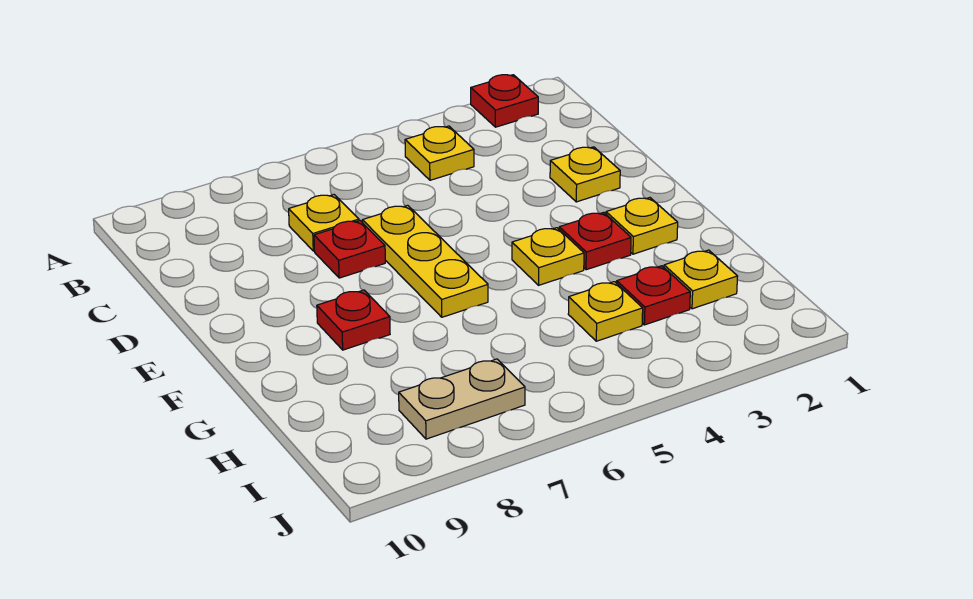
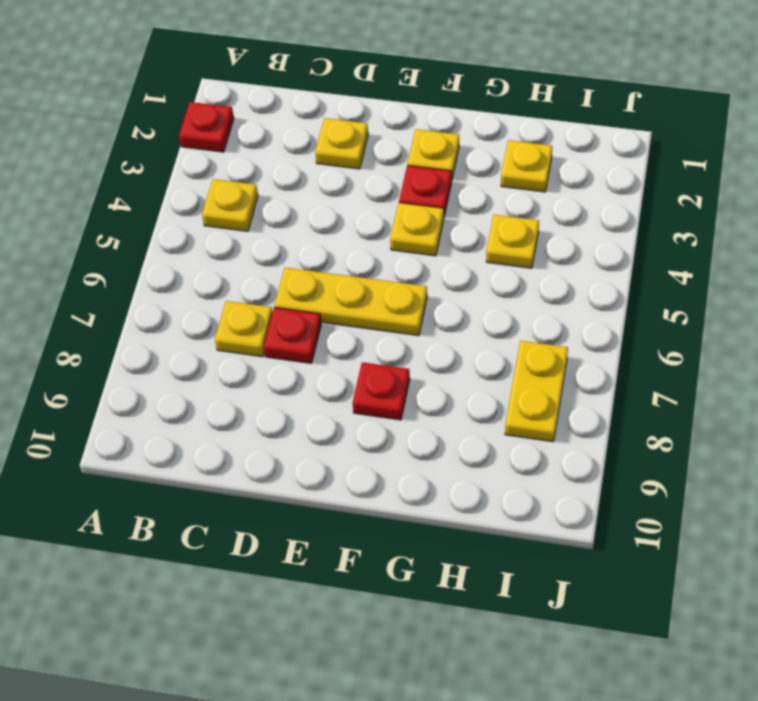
red 1x1 plate [617,266,690,325] -> none
tan 1x2 plate [399,359,525,439] -> yellow 1x2 plate [505,341,568,442]

